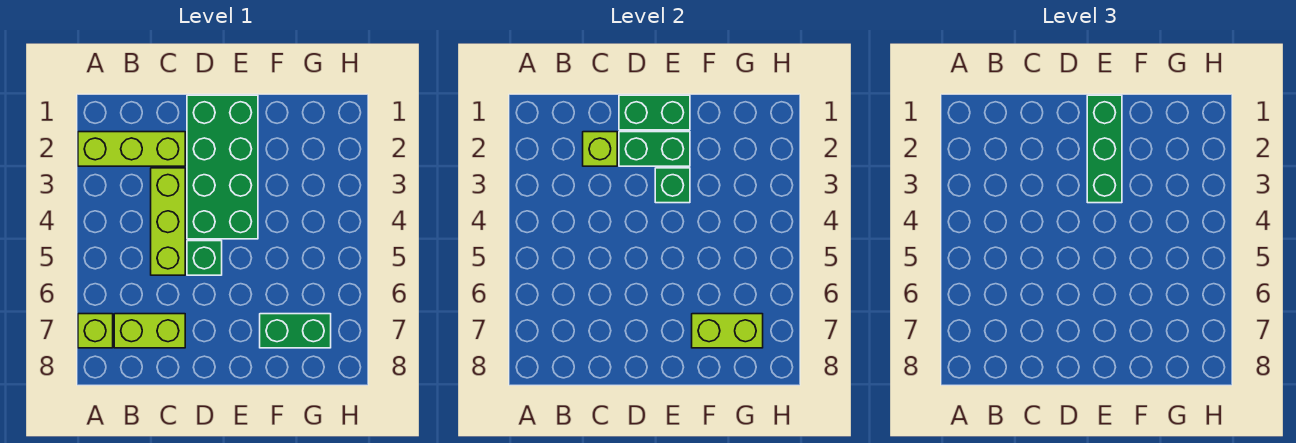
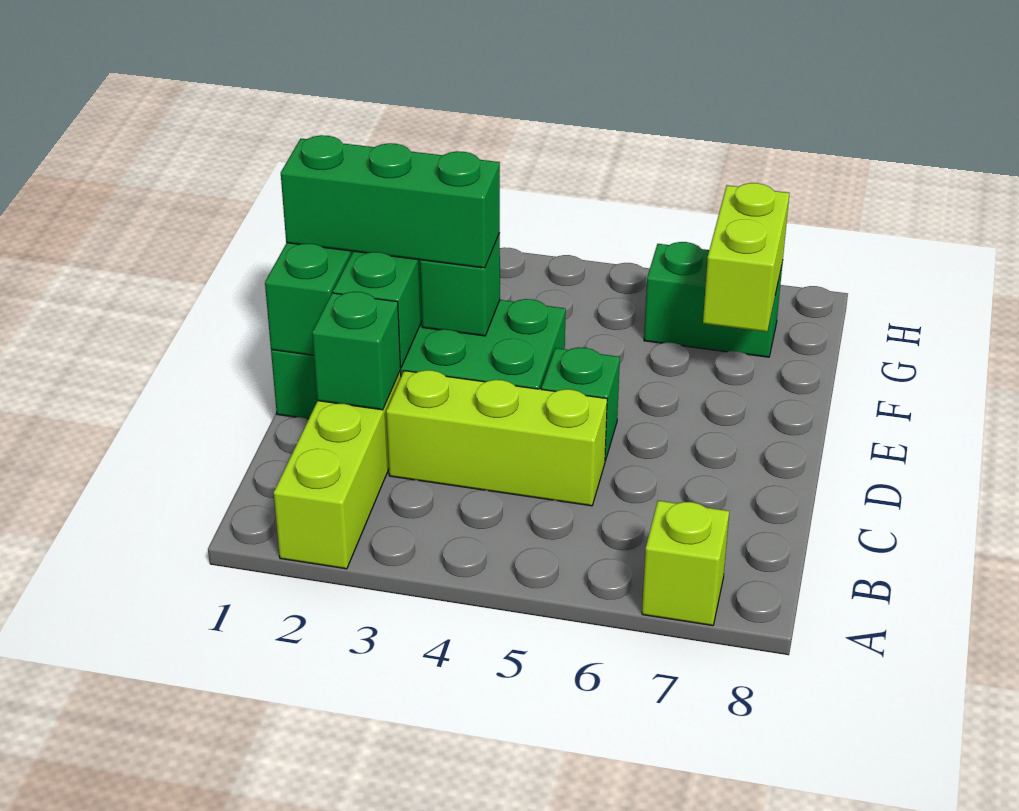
lime 1x2 brick [114,314,185,348] -> none
lime 1x1 brick [583,132,617,166] -> green 1x1 brick [312,292,401,410]
green 1x2 brick [260,314,331,348] -> green 1x2 brick turned to [644,242,783,357]

